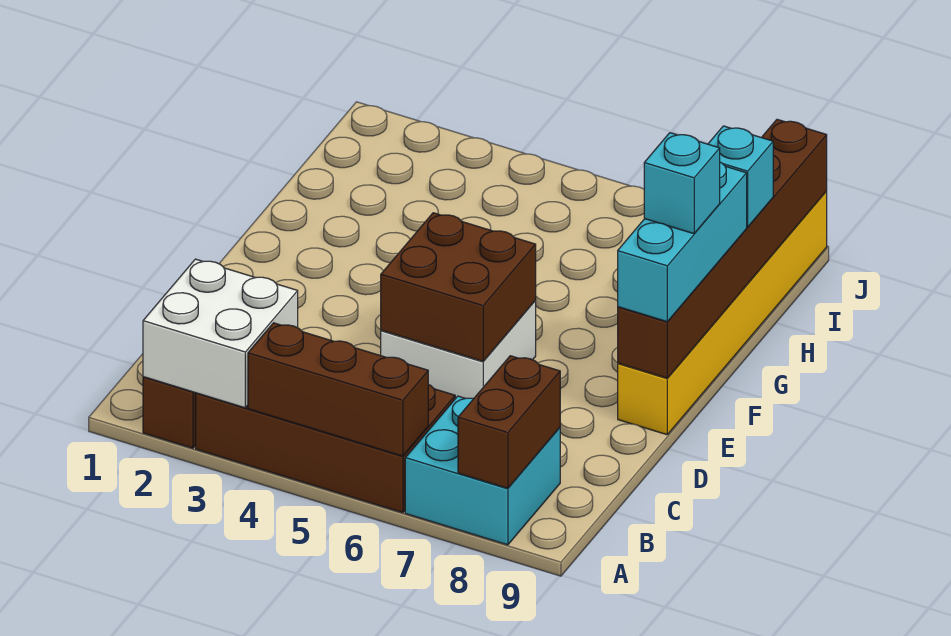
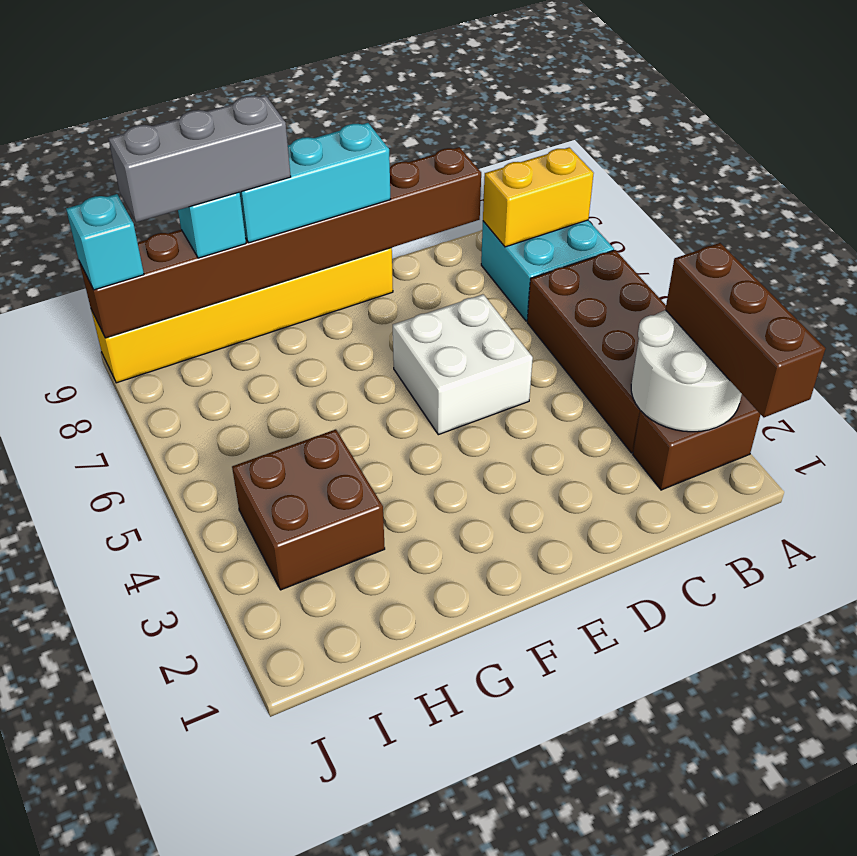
white 2x2 brick [143,259,298,408] -> white 2x2 round brick [631,310,742,432]
brown 1x3 brick [248,323,428,456] -> brown 1x3 brick moved to [665,243,826,417]
brown 1x2 brick [458,356,560,488] -> yellow 1x2 brick [483,147,594,247]
brown 2x2 brick [381,213,536,361] -> brown 2x2 brick moved to [232,429,385,590]
brown 1x6 brick [618,119,827,378] -> brown 1x8 brick [79,147,481,338]
cyan 1x1 brick [644,133,720,234] -> cyan 1x1 brick moved to [66,194,144,290]
none -> grey 1x3 brick [108,95,291,222]

